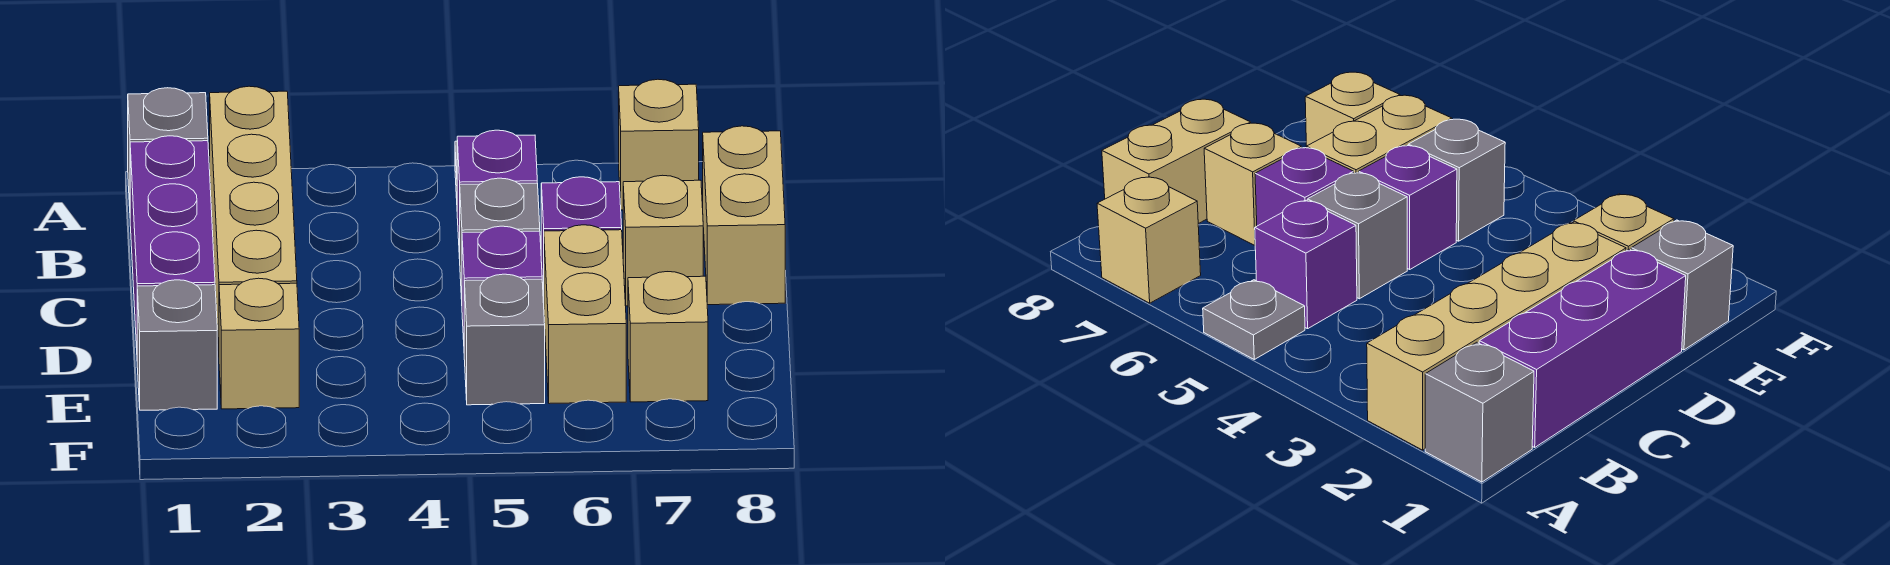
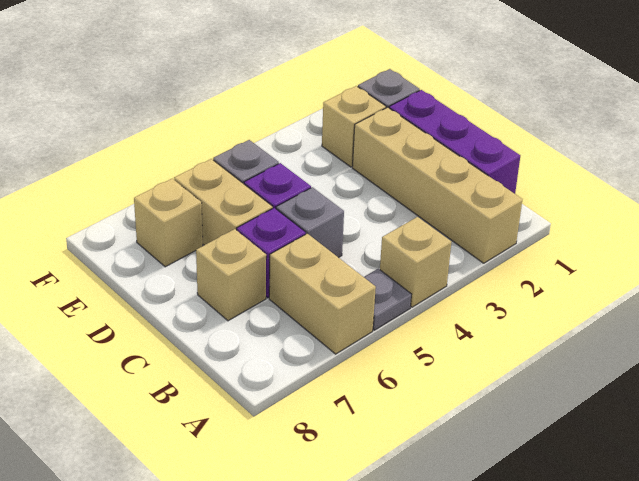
grey 1x1 brick [128,88,208,206] -> none
tan 1x1 brick [619,79,699,210] -> tan 1x1 brick moved to [380,217,451,307]
purple 1x1 brick [457,130,537,259] -> none
tan 1x2 brick [703,126,785,305] -> tan 1x2 brick moved to [269,233,376,354]

